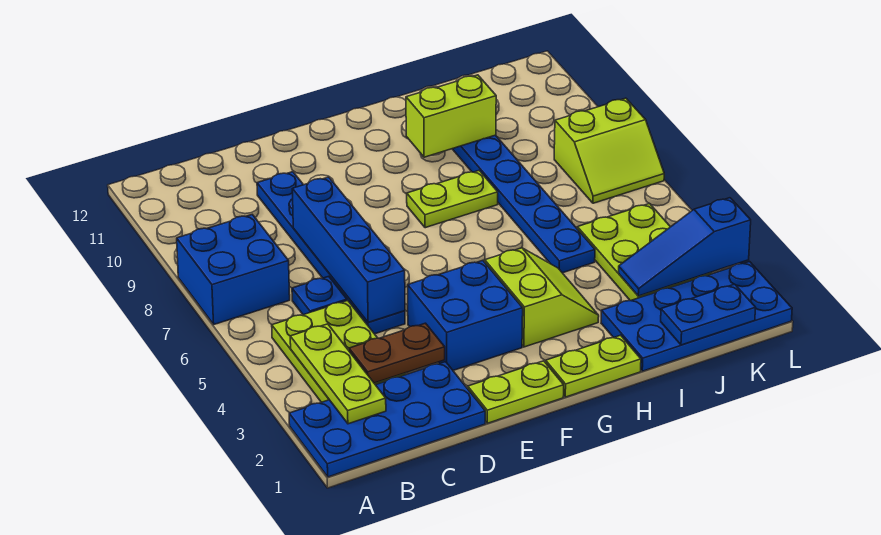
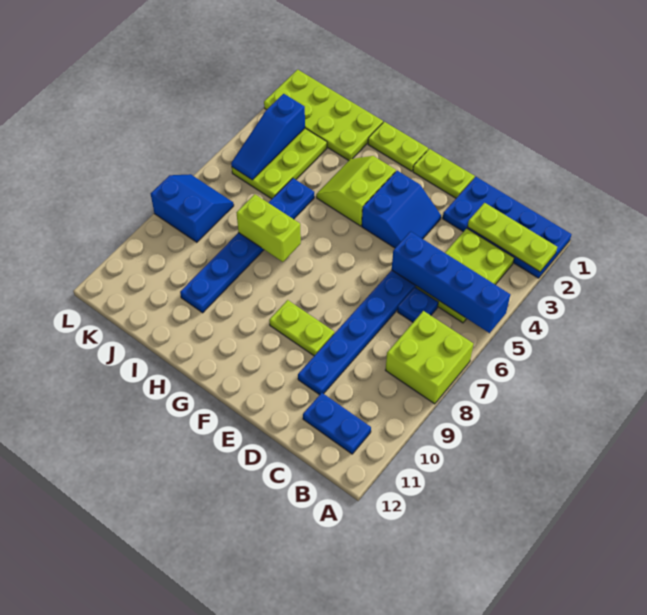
blue 2x2 brick [177,215,290,324] -> lime 2x2 brick [386,311,473,404]
lime 1x3 plate [290,324,386,424] -> lime 1x3 plate turned to [468,203,557,272]
brown 1x2 plate [349,323,445,383] -> none
blue 1x4 brick [292,177,405,323] -> blue 1x4 brick turned to [392,232,510,333]
blue 2x2 brick [408,260,523,370] -> blue 2x2 slope [362,171,441,248]
lime 1x2 plate [407,171,498,228] -> lime 1x2 plate moved to [269,300,334,356]
lime 1x2 brick [406,75,496,157] -> lime 1x2 brick moved to [236,194,301,262]
blue 2x4 plate [601,262,792,371] -> lime 2x4 plate [264,70,383,161]
blue 1x2 plate [661,284,756,345] -> blue 1x2 plate moved to [303,393,371,454]
blue 1x3 slope [619,198,751,296] -> blue 1x3 slope turned to [231,94,305,180]
lime 2x2 slope [554,98,664,203] -> blue 2x2 slope [151,174,234,242]

